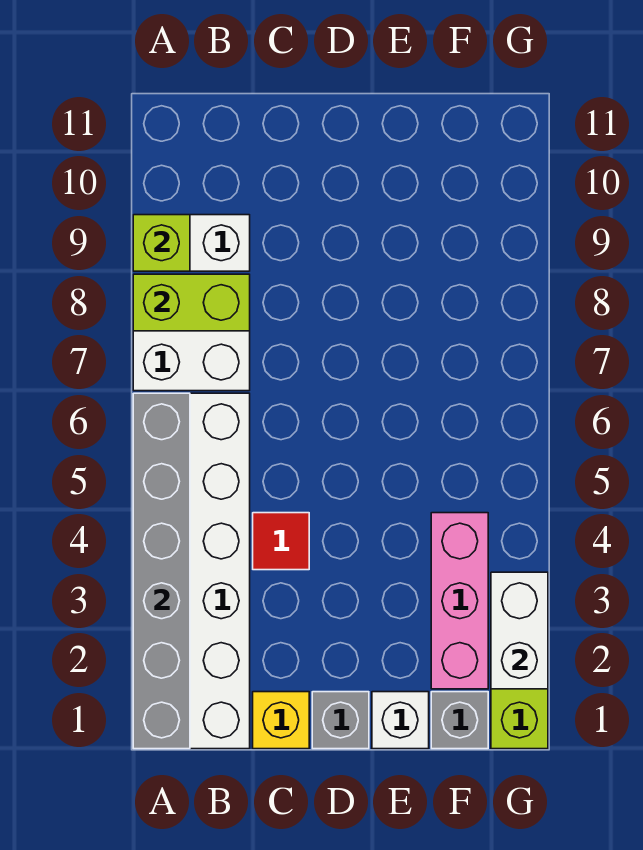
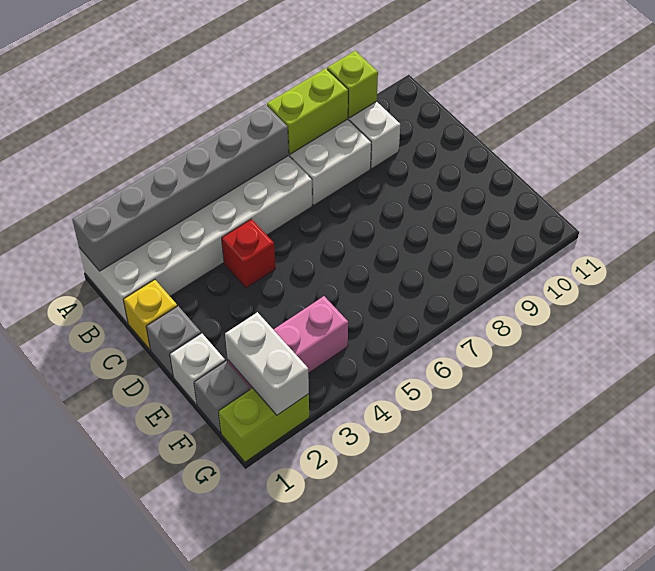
lime 1x2 brick [133,274,250,331] -> lime 1x2 brick turned to [267,68,348,154]
red 1x1 tile [253,513,309,570] -> red 1x1 brick [222,219,275,288]
white 1x2 brick [491,572,548,689] -> white 1x2 brick turned to [225,312,309,415]

